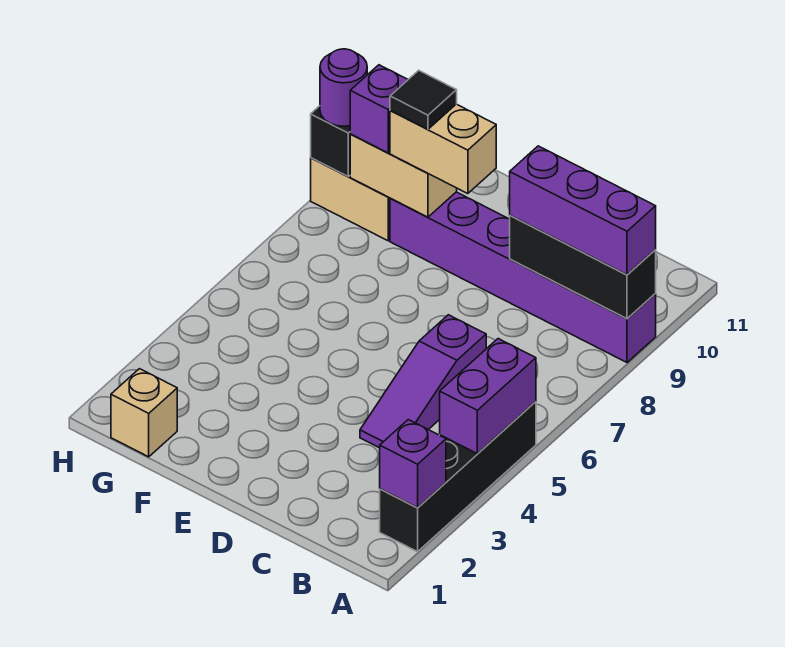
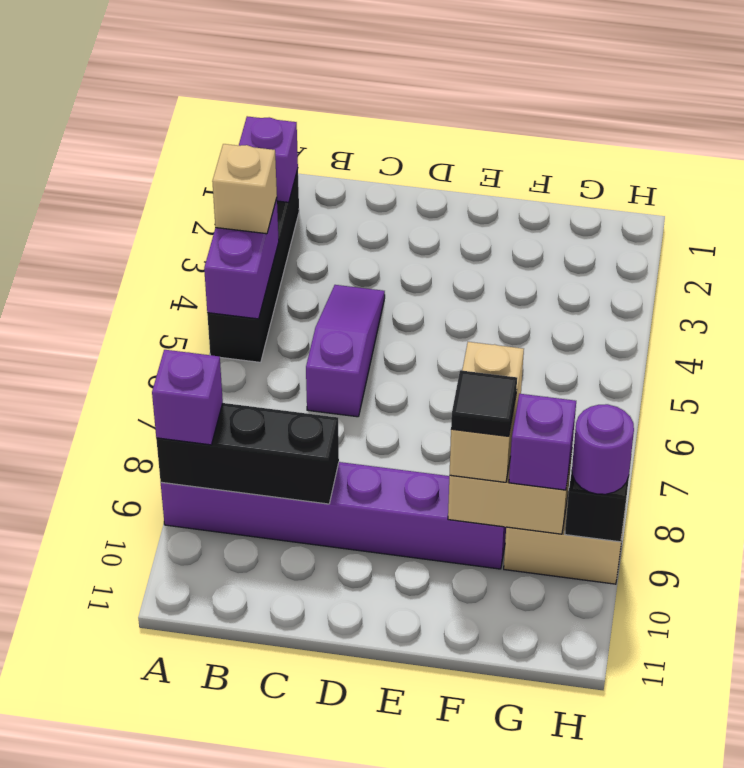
purple 1x3 brick [510,146,656,275] -> purple 1x1 brick [152,350,223,445]
tan 1x2 brick [390,104,496,194] -> tan 1x2 brick turned to [450,342,524,482]
tan 1x1 brick [111,369,177,457] -> tan 1x1 brick moved to [212,144,277,234]

